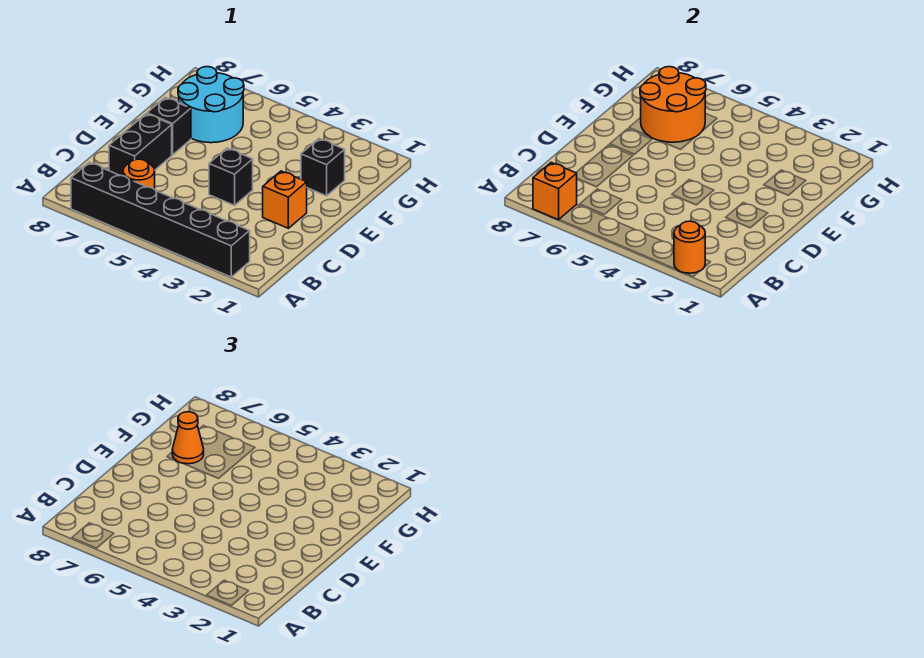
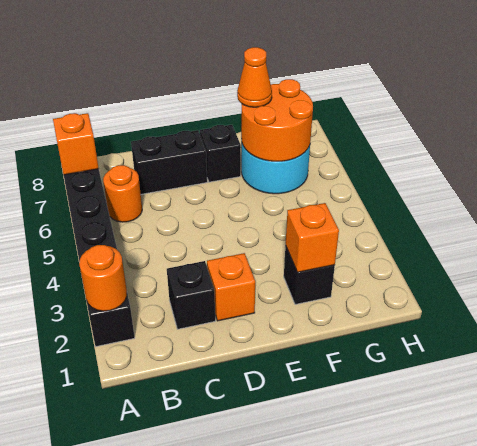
black 1x1 brick [209,148,253,205] -> black 1x1 brick moved to [167,261,215,329]
none -> orange 1x1 brick [286,203,339,272]

